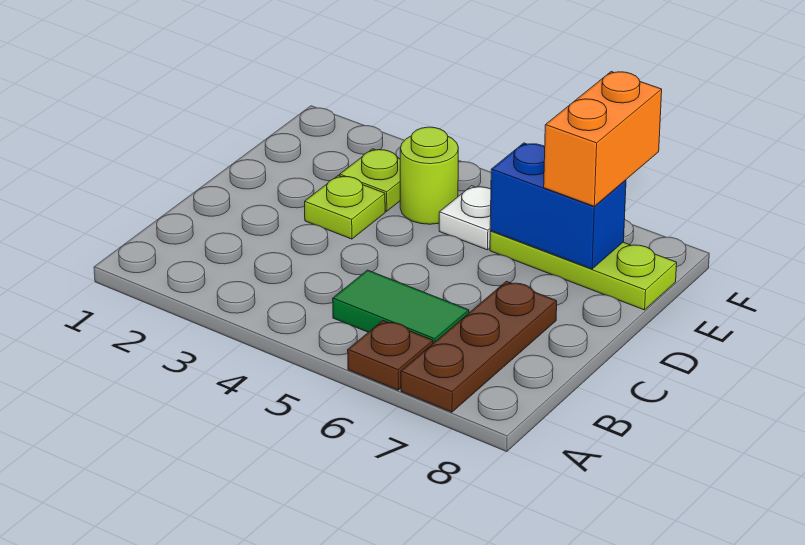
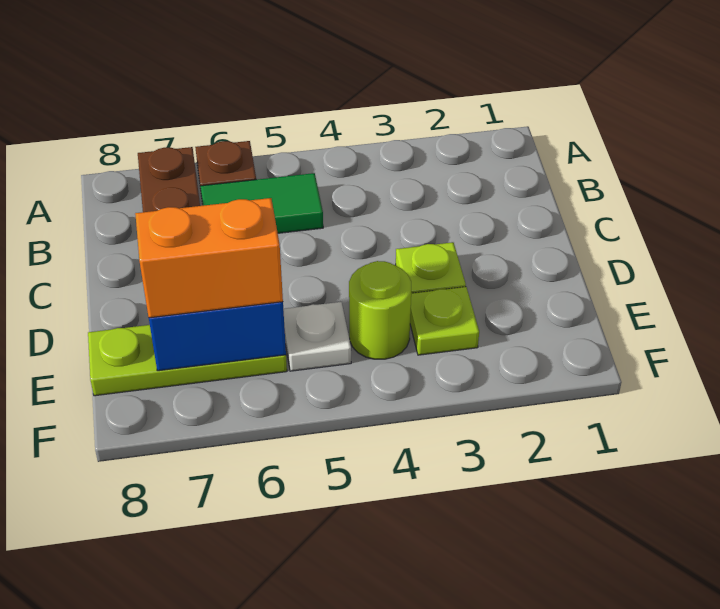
orange 1x2 brick [544,72,662,206] -> orange 1x2 brick turned to [135,198,283,318]

